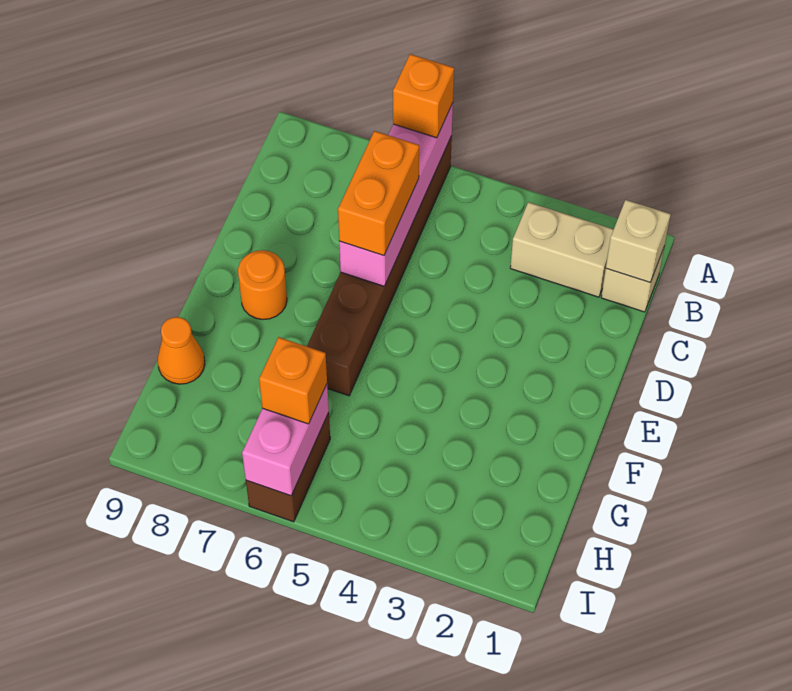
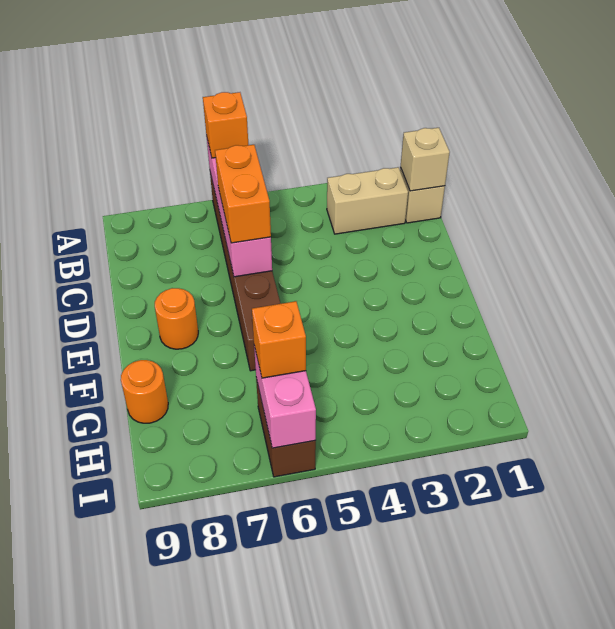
orange 1x1 cone [158,317,205,384] -> orange 1x1 round brick [121,360,168,423]

